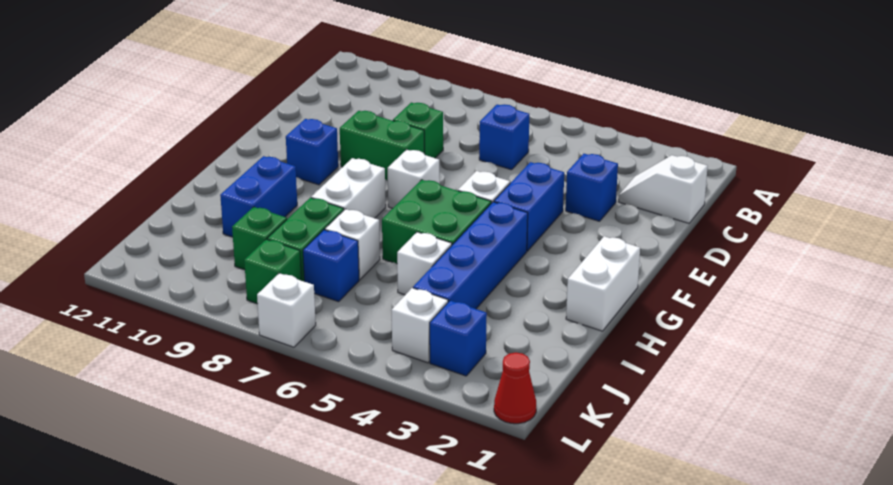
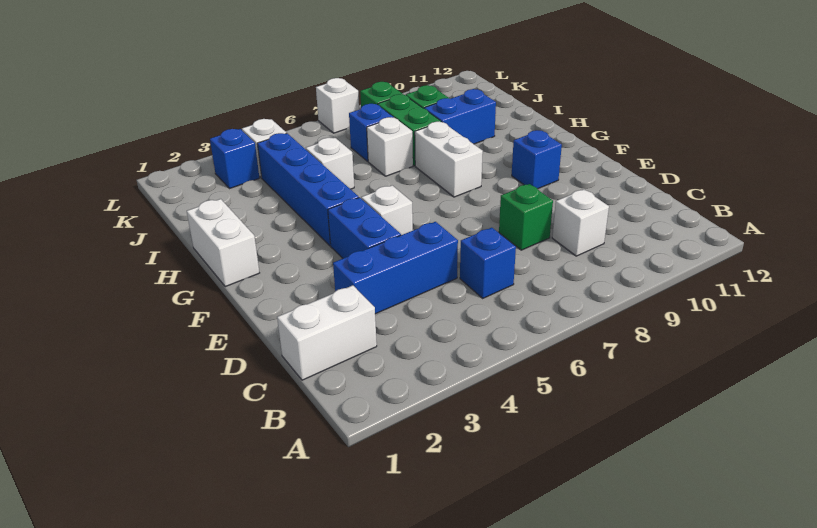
white 1x2 slope [618,155,708,223] -> white 1x2 brick [277,285,377,380]
blue 1x1 brick [566,154,618,221] -> blue 1x3 brick [333,222,458,314]
green 1x2 brick [340,111,424,181] -> none
white 1x1 brick [388,150,440,208] -> white 1x1 brick moved to [552,189,609,256]
green 2x2 brick [382,180,491,264] -> none
blue 1x2 brick [220,156,297,237] -> blue 1x2 brick turned to [424,89,496,144]
red 1x1 cone [494,353,536,424] -> none

